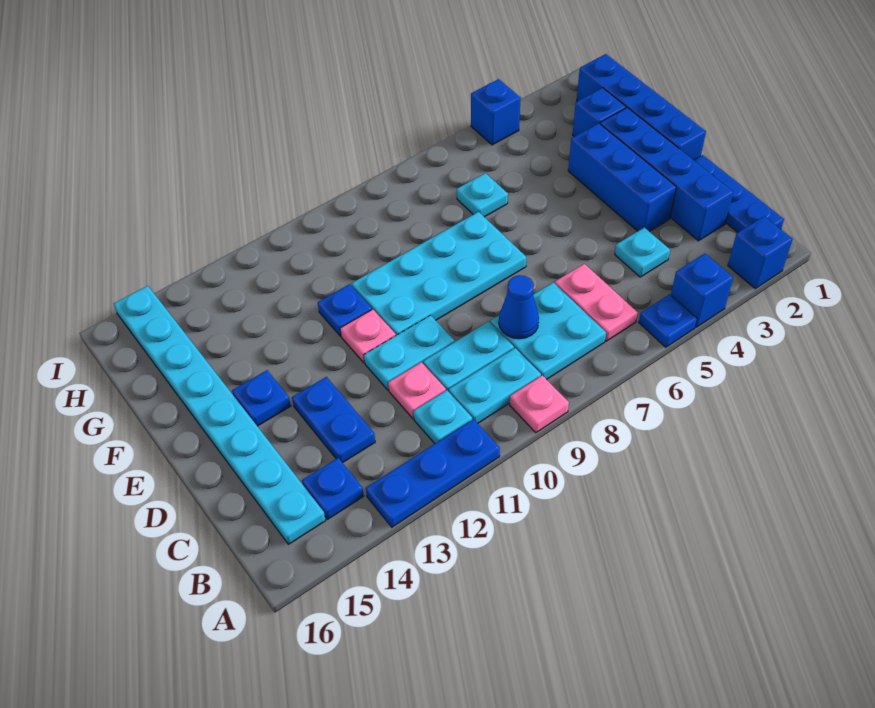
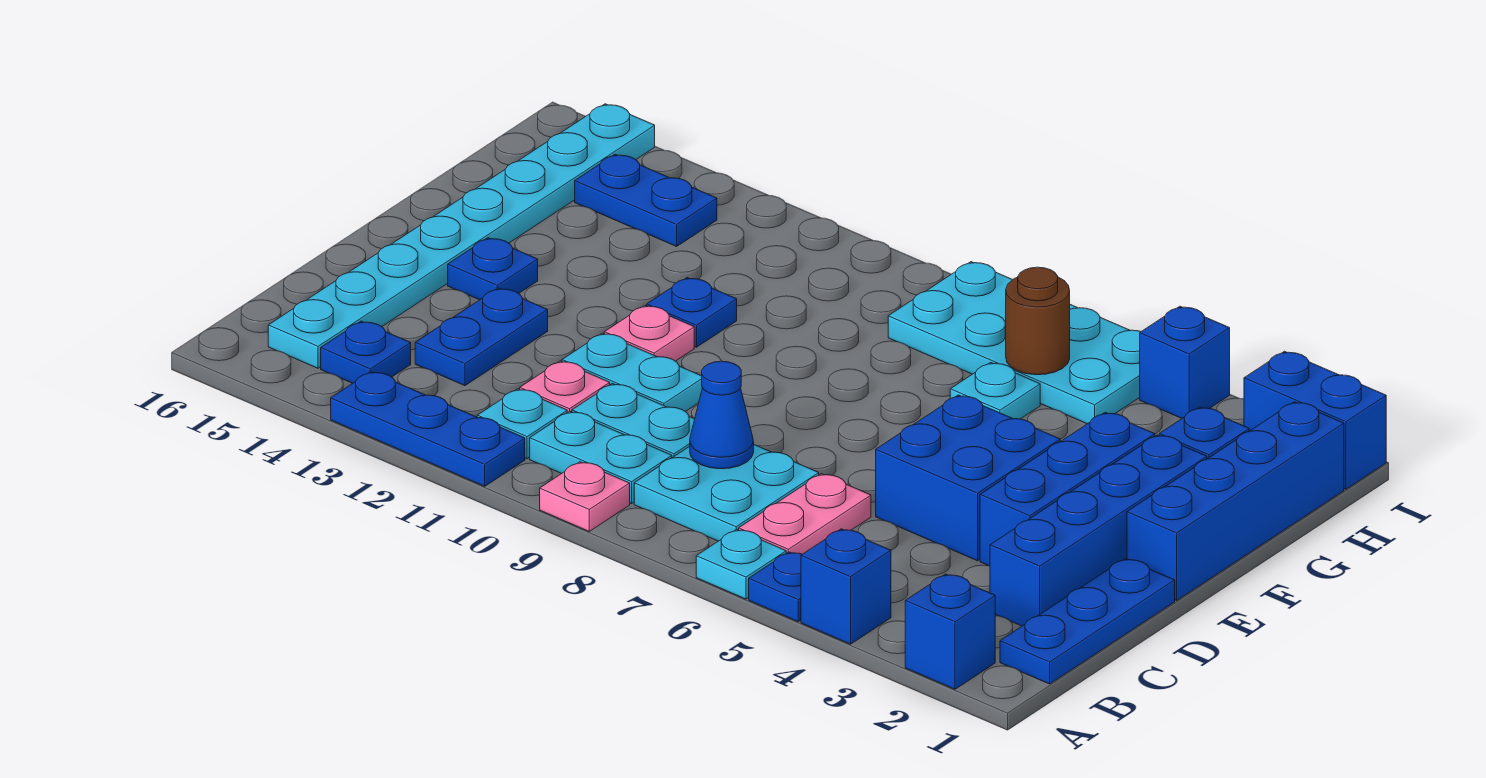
cyan 1x1 plate [615,227,670,277] -> cyan 1x1 plate moved to [696,529,786,599]
none -> blue 2x2 brick [876,395,1060,561]
cyan 2x4 plate [352,212,526,335] -> cyan 2x4 plate moved to [888,262,1141,424]
none -> brown 1x1 round brick [1006,267,1070,375]
none -> blue 1x2 plate [575,154,717,246]
none -> blue 1x2 brick [1244,351,1386,489]

